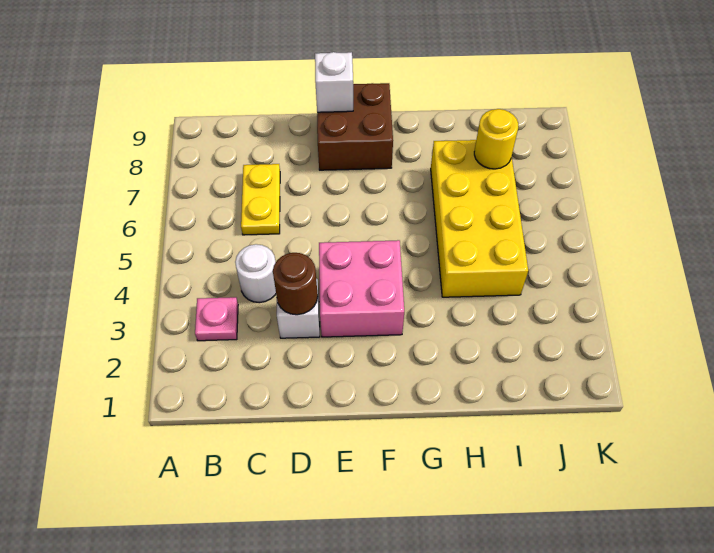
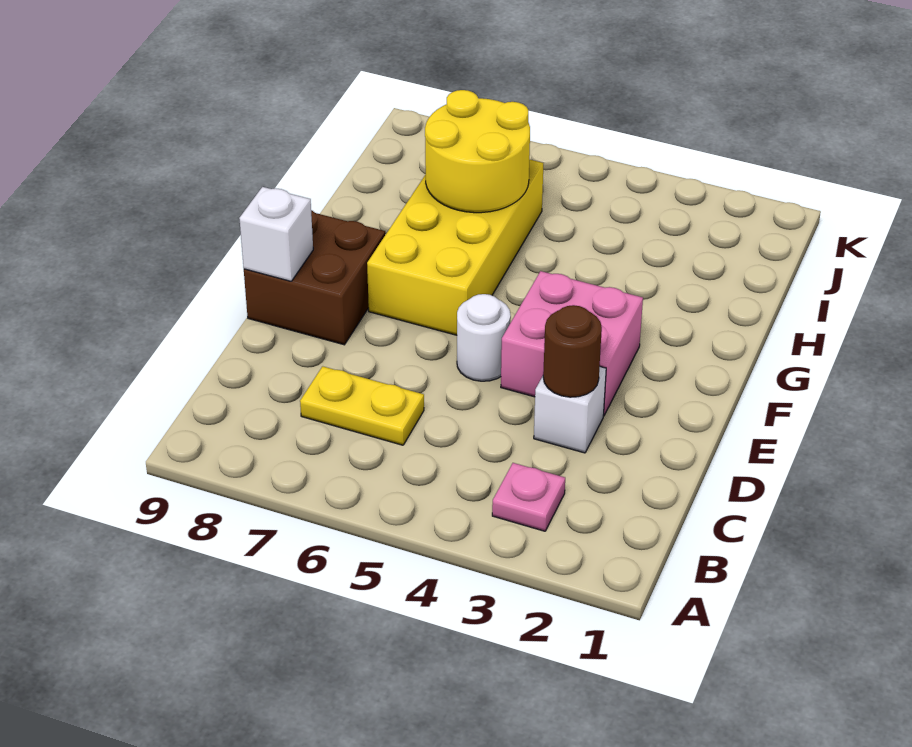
white 1x1 round brick [235,244,276,303] -> white 1x1 round brick moved to [457,294,511,381]
yellow 2x4 brick [431,140,528,297] -> yellow 2x4 brick turned to [367,159,543,335]
yellow 1x1 round brick [474,109,518,169] -> yellow 2x2 round brick [425,90,530,213]

